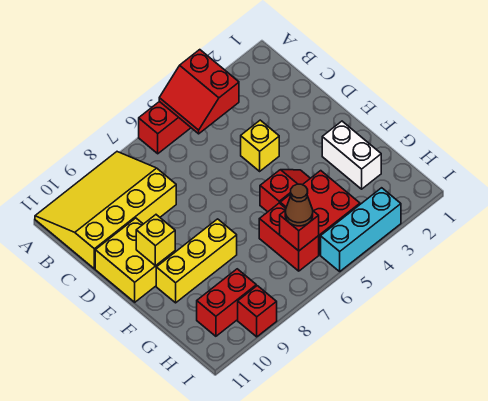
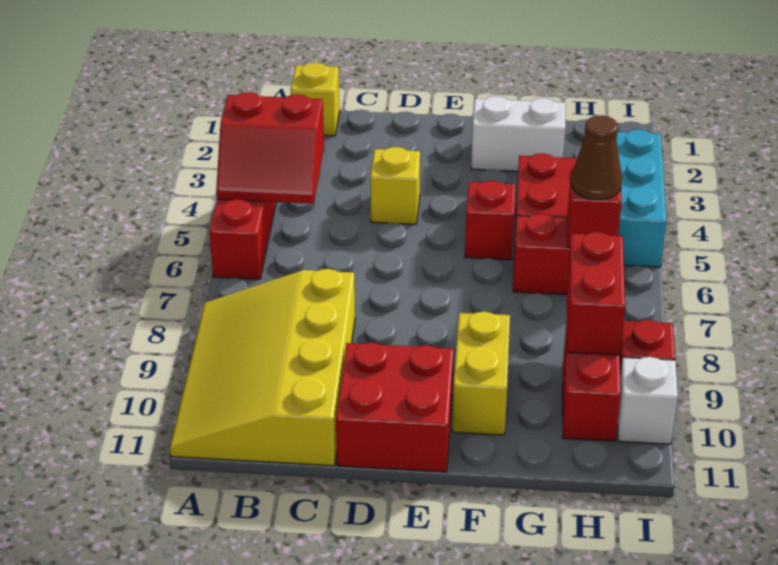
yellow 2x2 brick [95,218,175,302] -> red 2x2 brick [336,342,454,472]
yellow 1x1 brick [136,215,175,266] -> yellow 1x1 brick moved to [291,62,340,136]
yellow 1x3 brick [156,219,237,303] -> yellow 1x2 brick [452,311,510,435]
none -> red 1x2 brick [567,232,625,355]
none -> white 1x1 brick [617,357,678,444]

